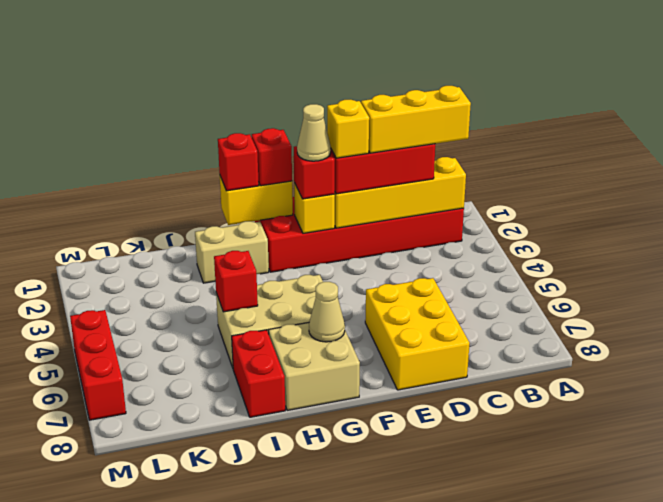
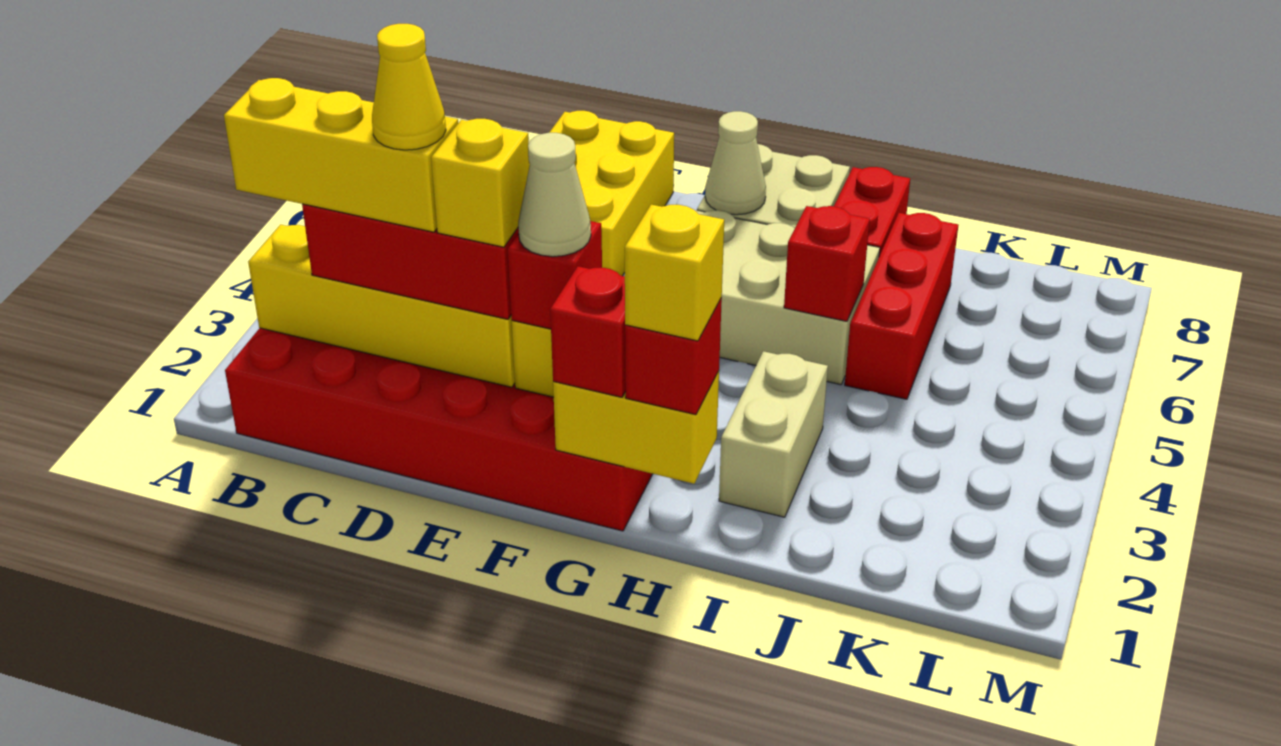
none -> yellow 1x1 cone [372,24,446,150]
none -> yellow 1x1 brick [625,205,724,341]
tan 1x2 brick [195,221,269,283] -> tan 1x2 brick turned to [719,351,828,517]
red 1x3 brick [70,310,126,420] -> red 1x3 brick moved to [845,213,958,399]

